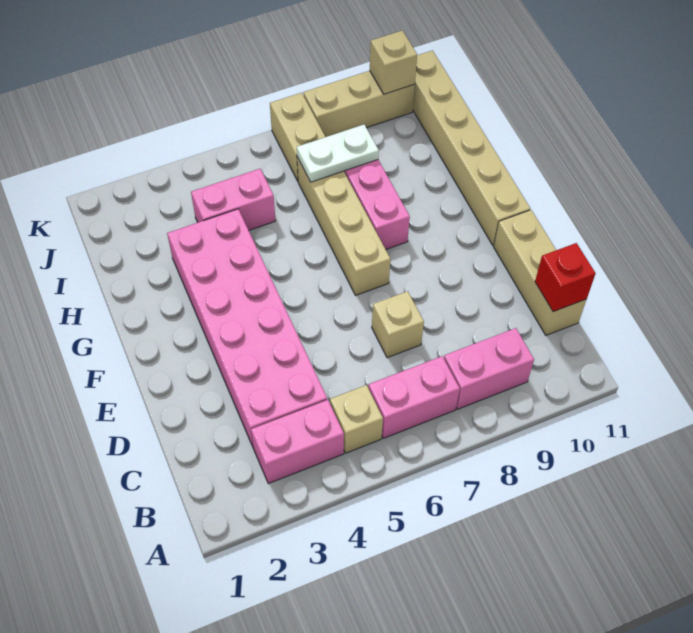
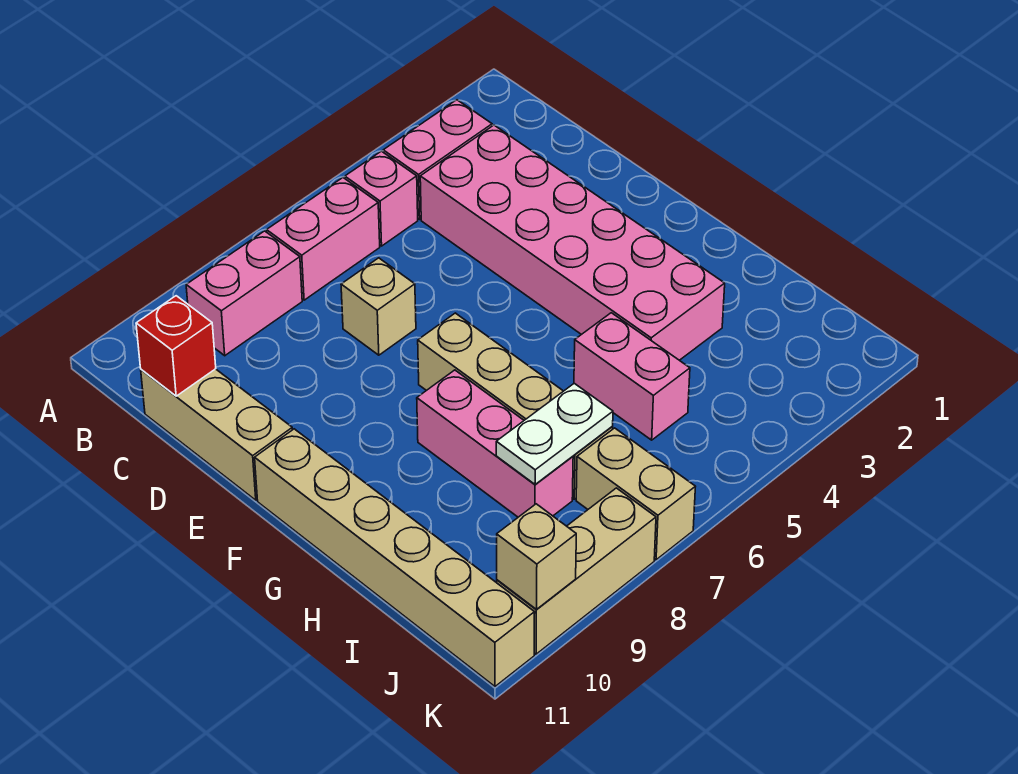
tan 1x1 brick [330,385,383,453] -> pink 1x1 brick [345,151,418,246]
pink 1x2 brick [191,169,276,230] -> pink 1x2 brick turned to [574,313,690,440]

